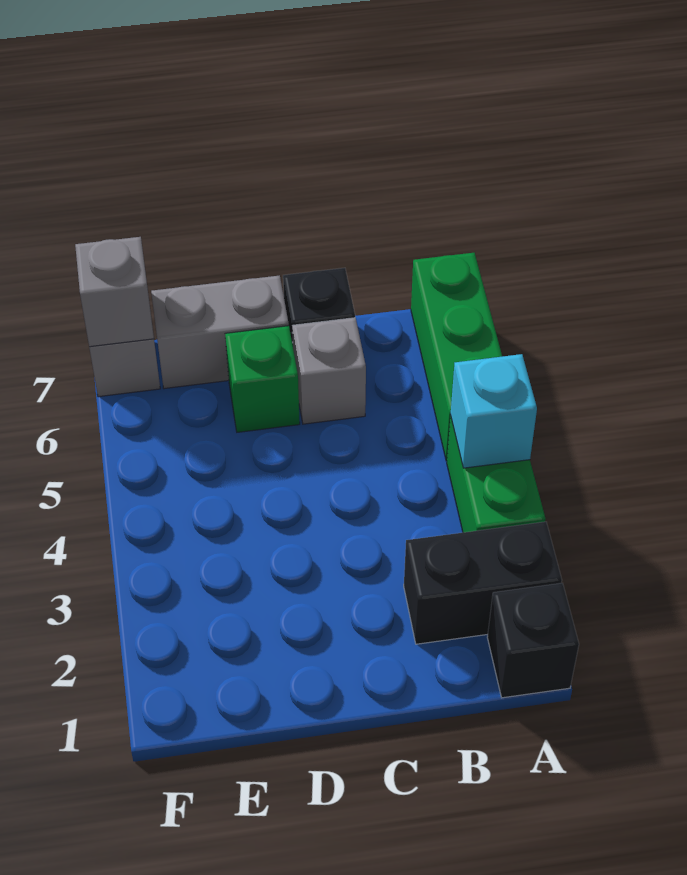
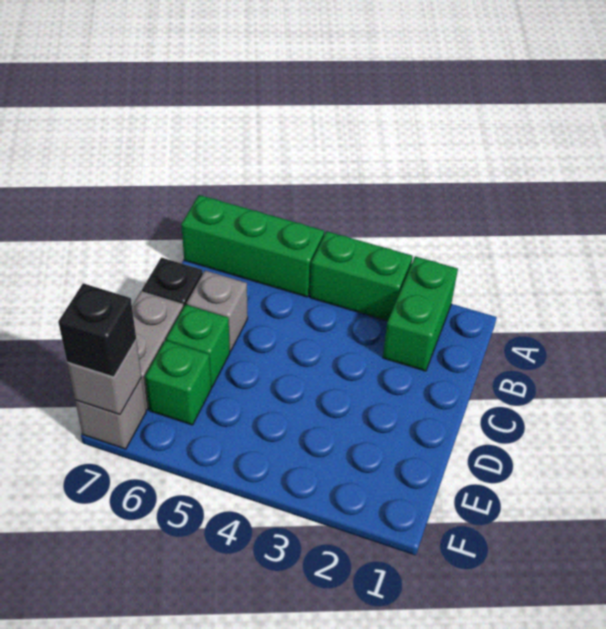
black 1x1 brick [487,583,579,698] -> black 1x1 brick moved to [58,283,136,377]
black 1x2 brick [404,522,562,644] -> green 1x2 brick [383,256,458,371]
cyan 1x1 brick [450,354,537,468] -> none
none -> green 1x1 brick [145,340,211,425]

